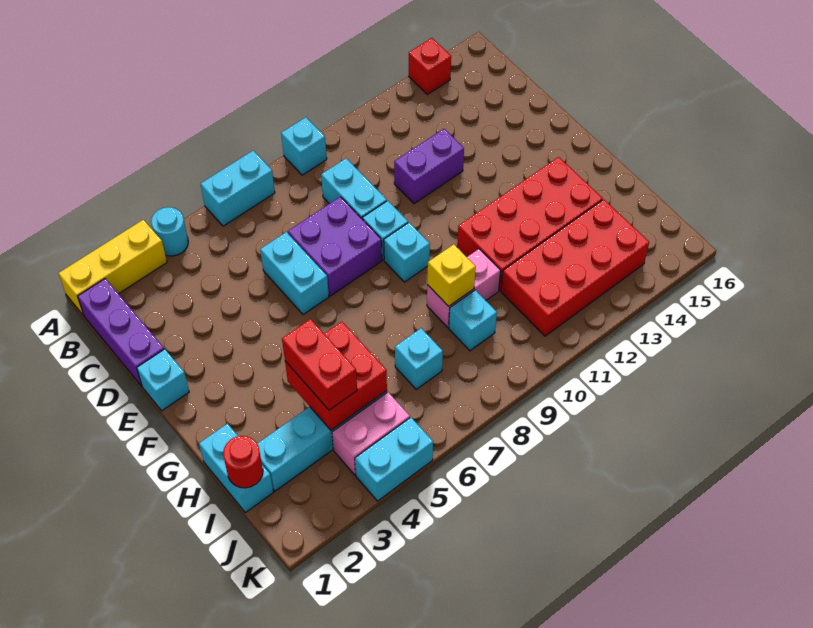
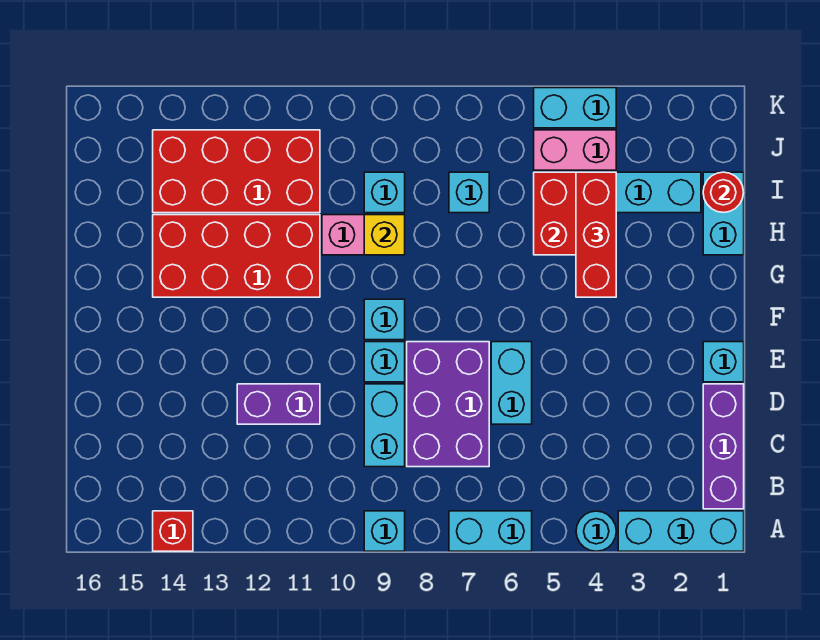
yellow 1x3 brick [59,220,167,316] -> cyan 1x3 brick [618,511,744,551]
purple 2x2 brick [288,197,382,296] -> purple 2x3 brick [407,342,489,467]
red 1x2 brick [282,319,357,410] -> red 1x3 brick [576,172,616,297]

